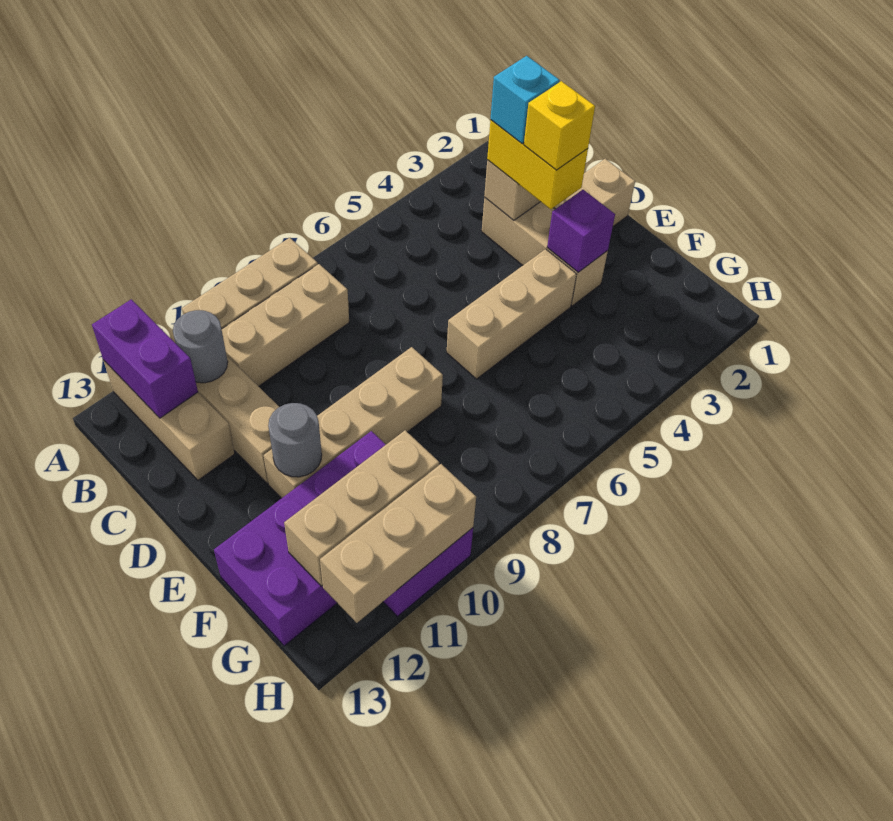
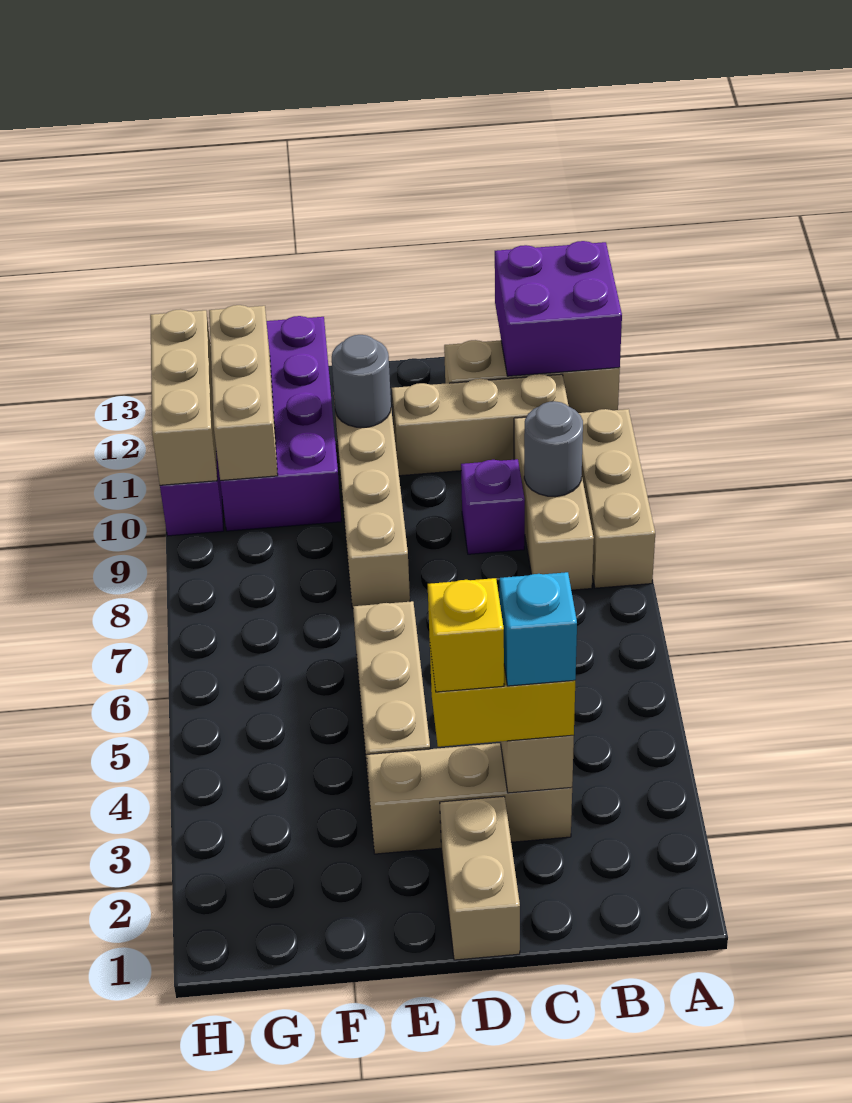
purple 1x2 brick [92,299,198,418] -> purple 2x2 brick [495,241,622,376]
grey 1x1 round brick [173,310,228,383] -> grey 1x1 round brick moved to [524,401,583,496]
purple 1x1 brick [547,190,615,272] -> purple 1x1 brick moved to [461,459,525,554]

